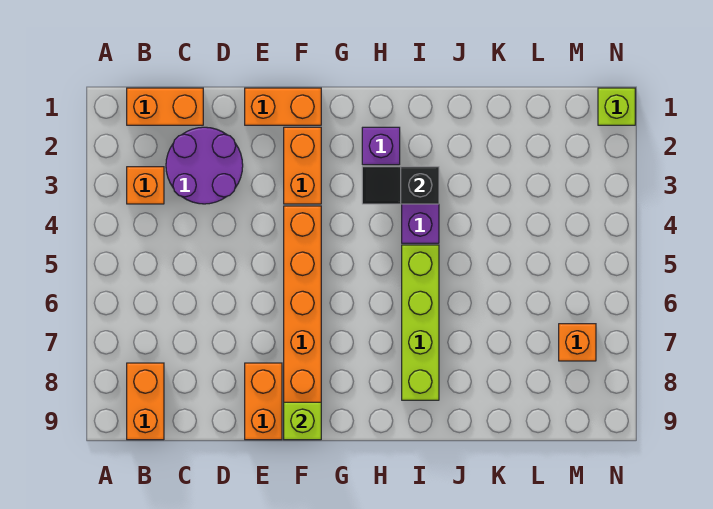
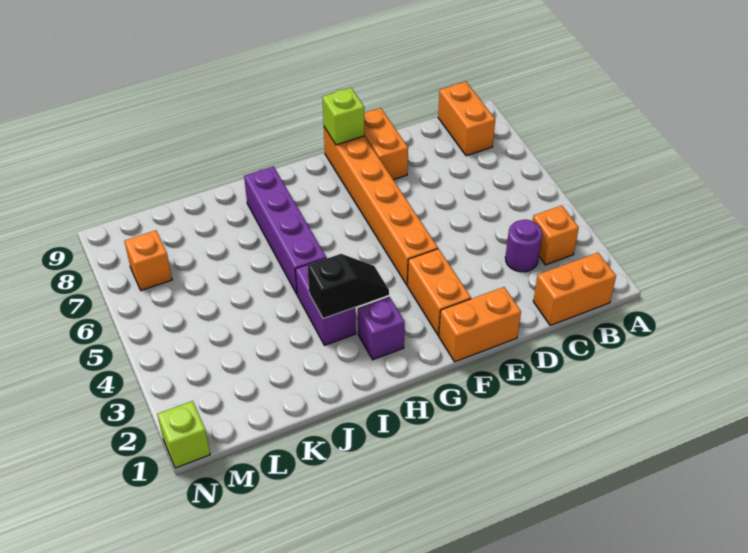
purple 2x2 round brick [166,127,243,204] -> purple 1x1 round brick [505,219,542,272]
lime 1x4 brick [402,245,439,400] -> purple 1x4 brick [244,166,326,294]

